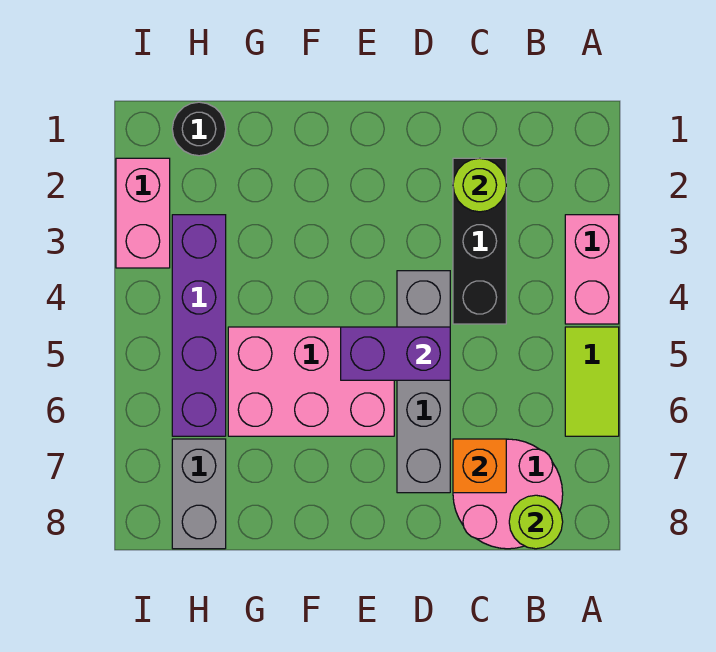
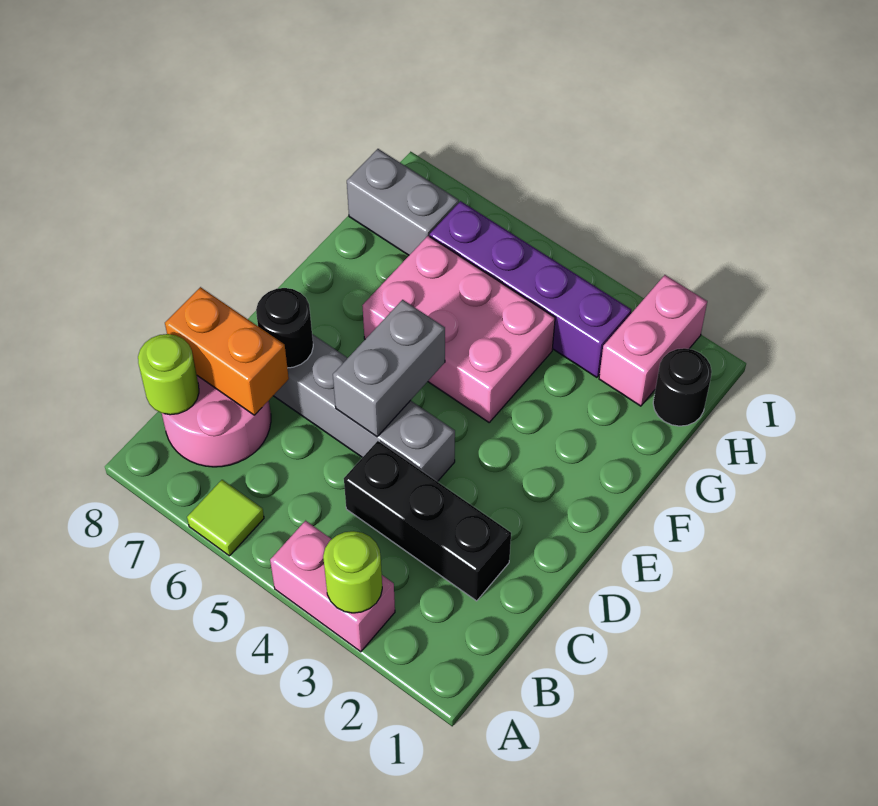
lime 1x2 tile [565,327,619,436] -> lime 1x1 tile [187,480,264,556]
lime 1x1 round brick [453,158,506,212] -> lime 1x1 round brick moved to [323,531,382,613]
orange 1x1 brick [453,439,506,493] -> orange 1x2 brick [165,287,289,415]
purple 1x2 brick [341,327,450,380] -> grey 1x2 brick [333,300,445,437]
none -> black 1x1 round brick [256,288,313,368]
pink 2x3 brick [228,327,394,436] -> pink 2x3 brick turned to [362,236,555,422]
pink 1x2 brick [116,158,170,268] -> pink 1x2 brick turned to [599,275,707,406]

